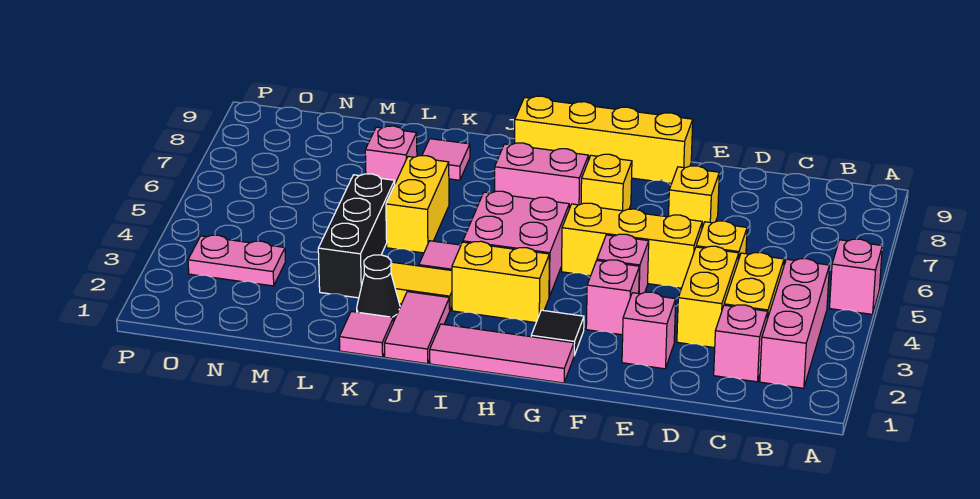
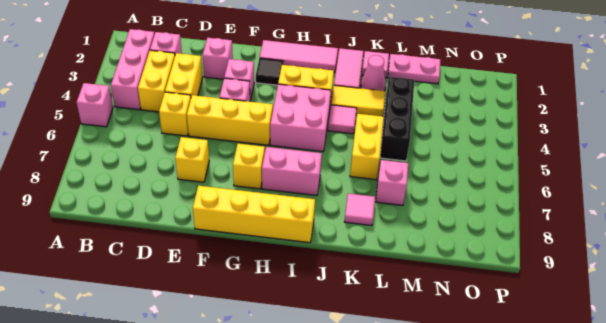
black 1x1 cone [357,255,400,321] -> pink 1x1 cone [361,55,386,91]
pink 1x2 plate [188,235,285,286] -> pink 1x2 plate moved to [388,54,440,84]

